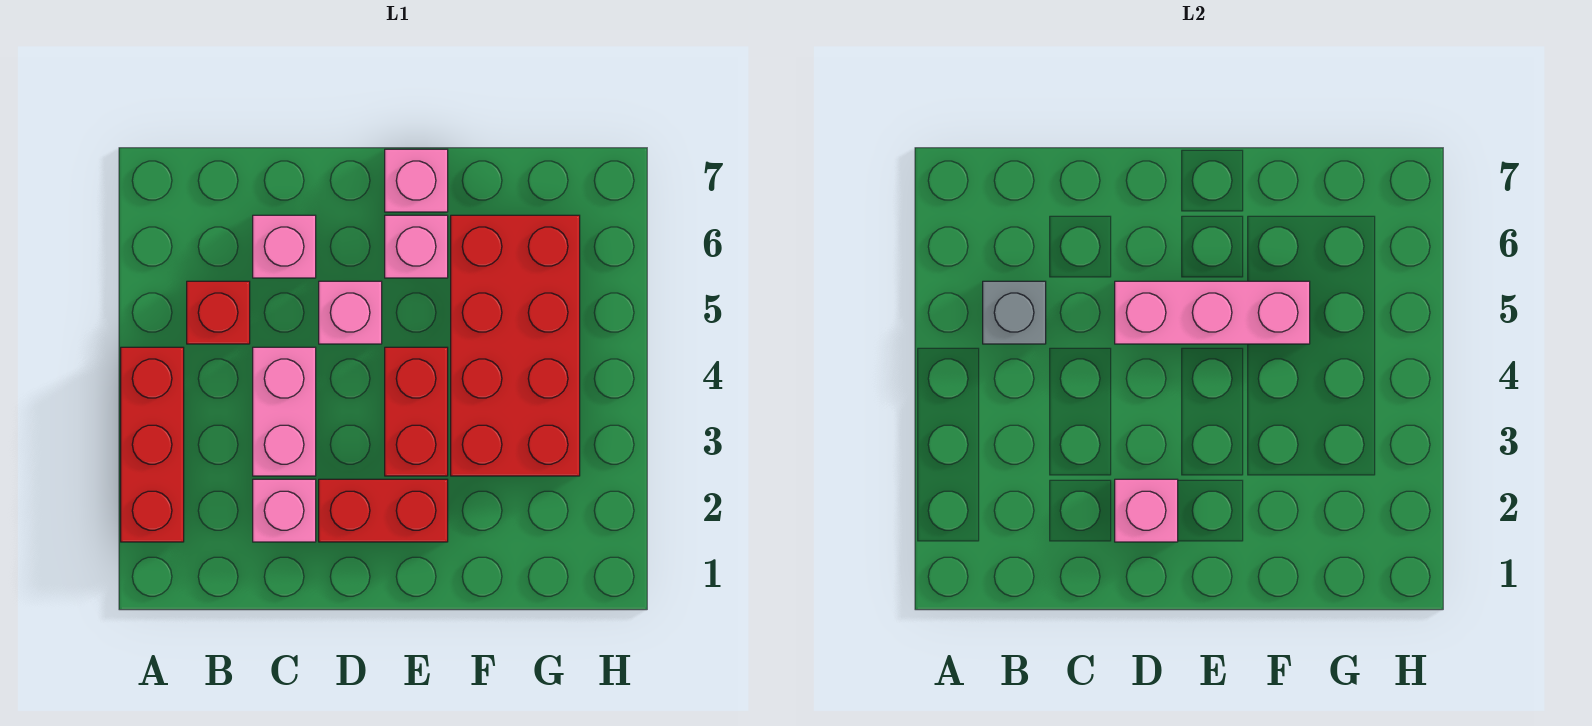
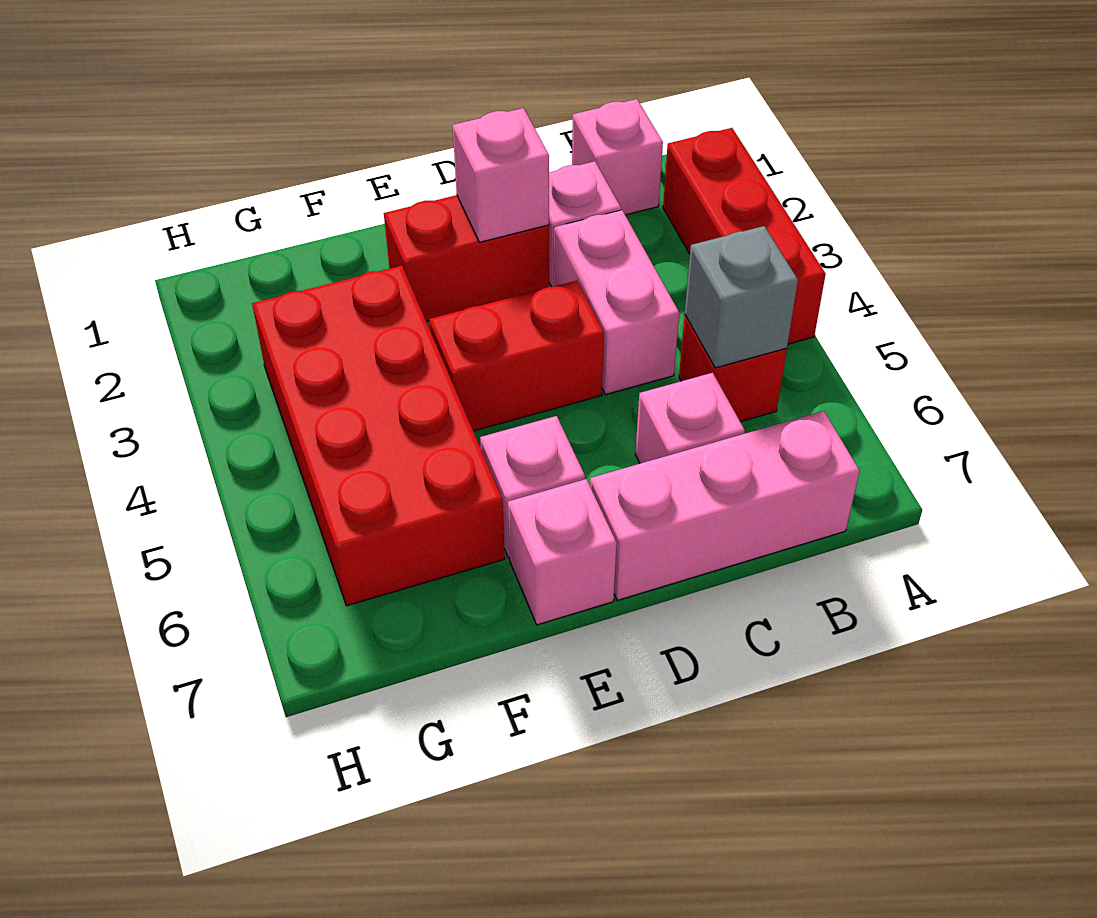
pink 1x1 brick [319,281,382,344] -> pink 1x1 brick moved to [572,99,663,215]
pink 1x3 brick [1115,281,1310,344] -> pink 1x3 brick moved to [590,411,860,600]
red 1x2 brick [385,347,448,476] -> red 1x2 brick turned to [429,281,604,431]

